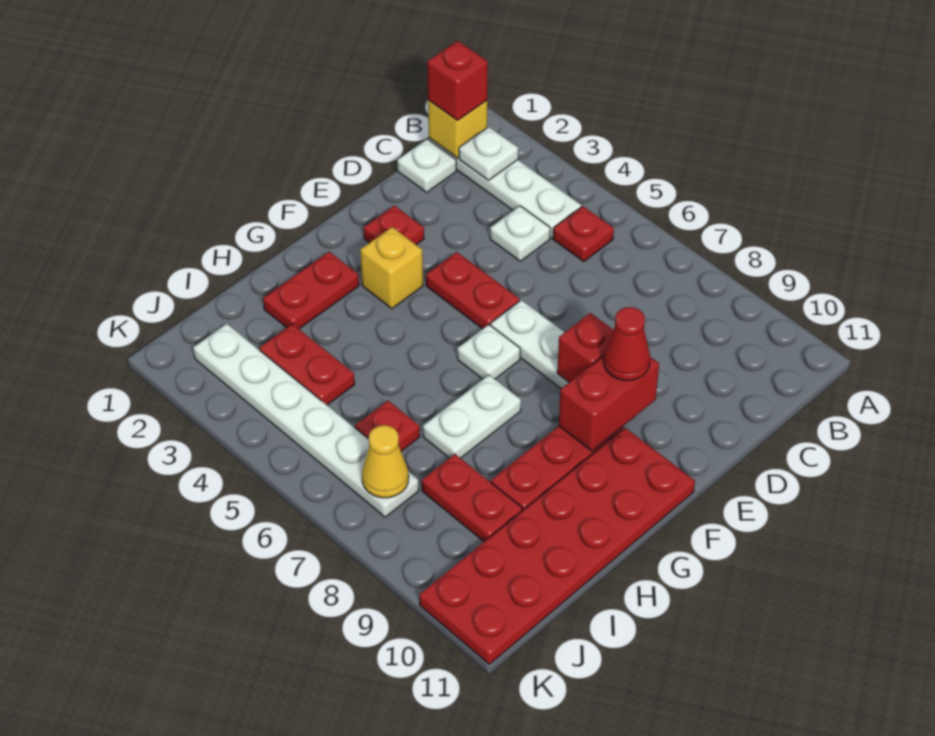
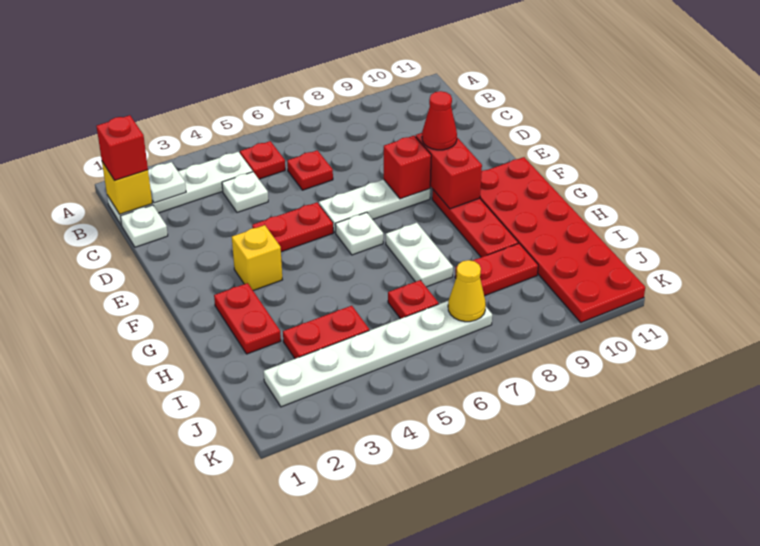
red 1x1 plate [364,206,424,245] -> red 1x1 plate moved to [287,150,333,190]

